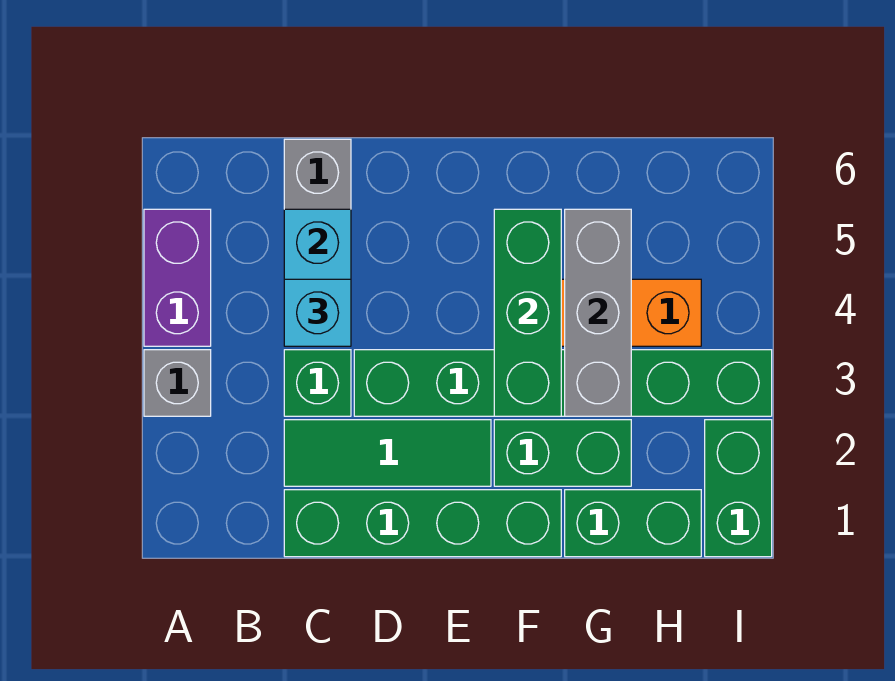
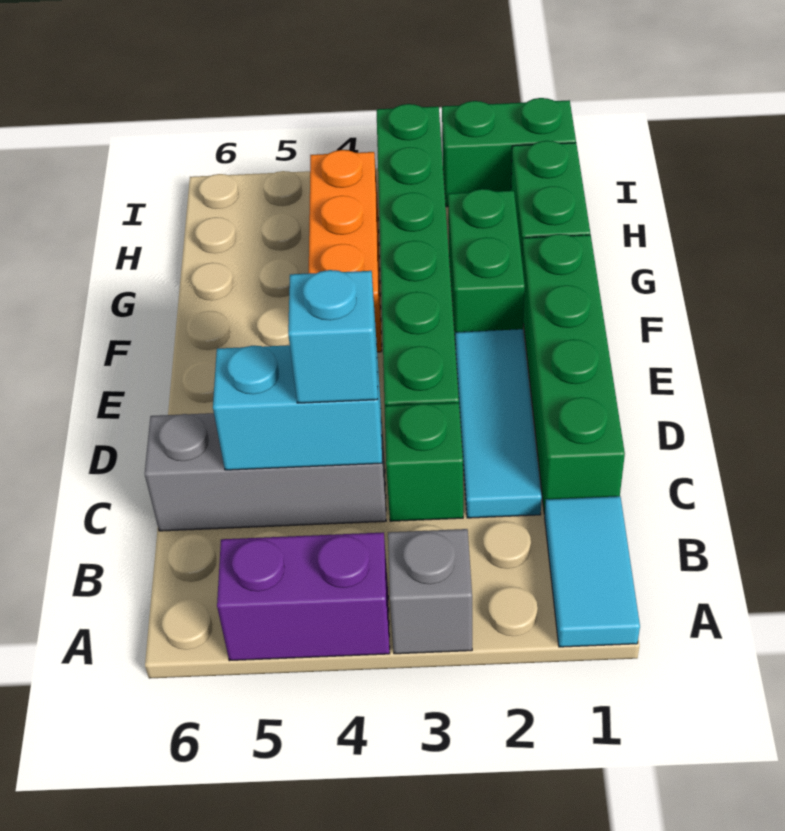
none -> cyan 1x2 tile [545,496,640,647]
green 1x3 tile [284,420,491,486] -> cyan 1x3 tile [455,329,542,518]
green 1x3 brick [494,209,561,416] -> none
grey 1x3 brick [565,209,631,416] -> none

